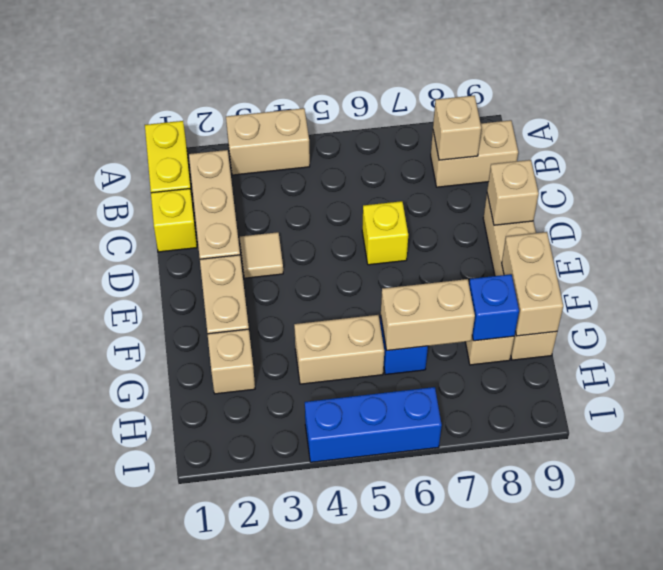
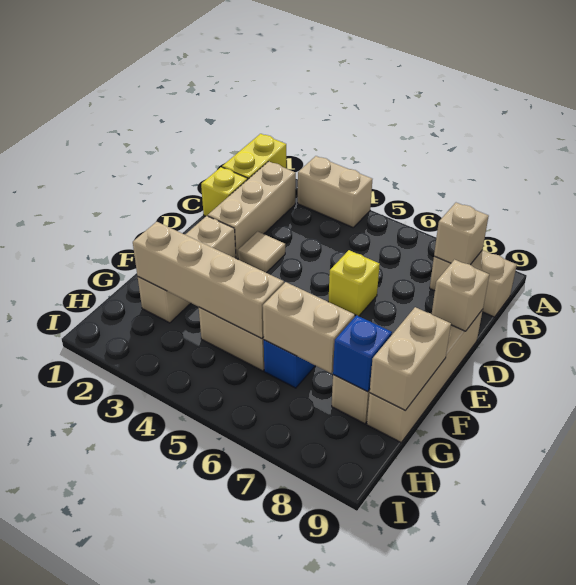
none -> tan 1x4 brick [133,222,284,339]
blue 1x3 brick [305,387,442,462] -> none

